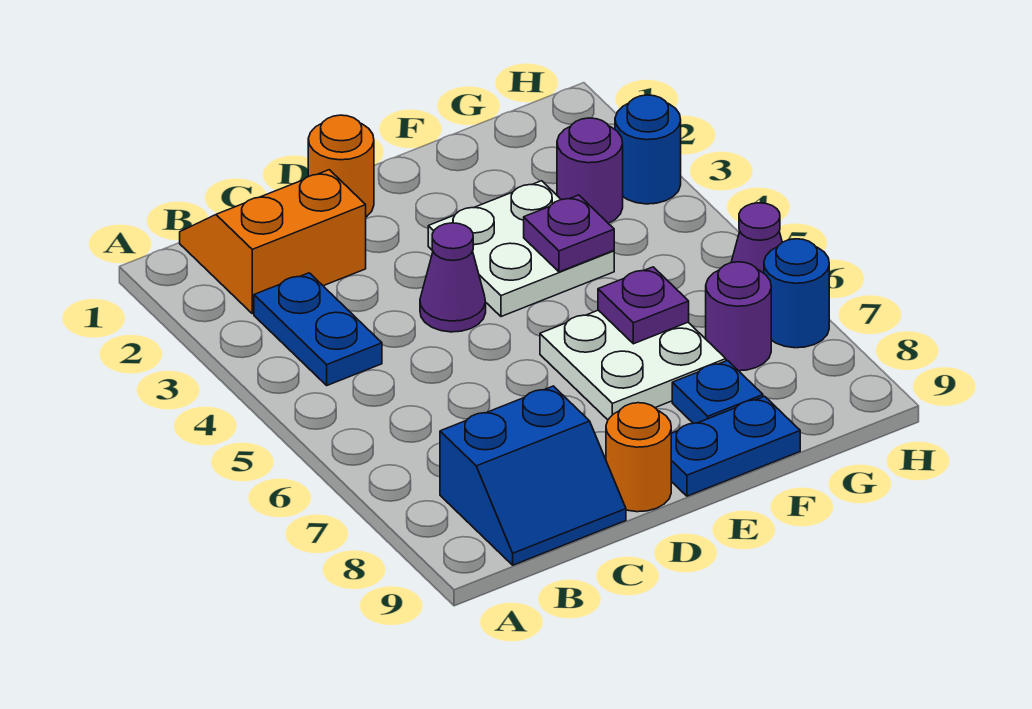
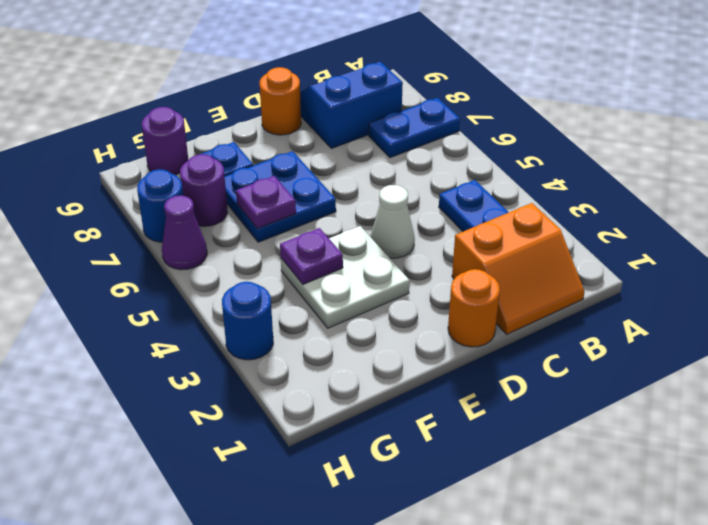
purple 1x1 cone [420,223,486,332] -> white 1x1 cone [371,185,415,258]
white 2x2 plate [540,310,726,420] -> blue 2x2 plate [225,151,336,242]
blue 1x2 plate [671,396,800,496] -> blue 1x2 plate moved to [369,98,460,158]
purple 1x1 round brick [557,118,623,223] -> purple 1x1 round brick moved to [142,107,188,175]

